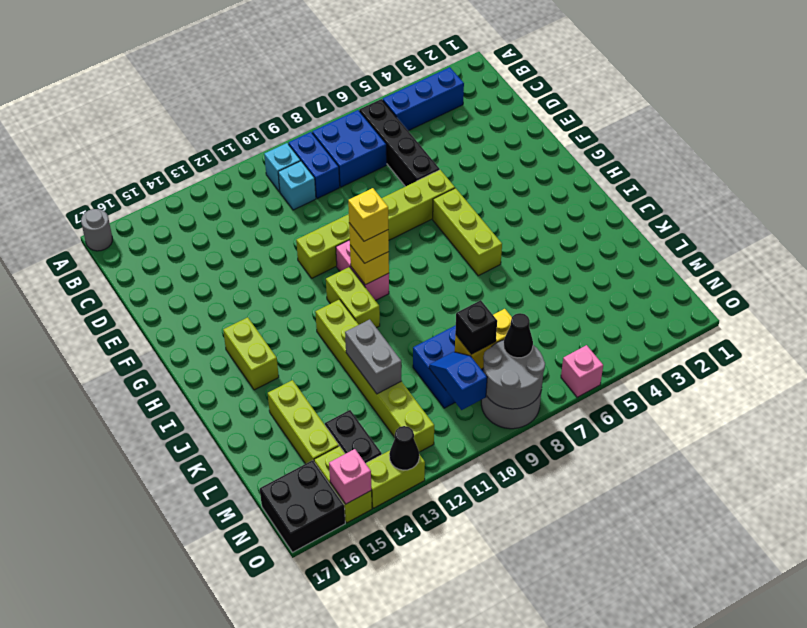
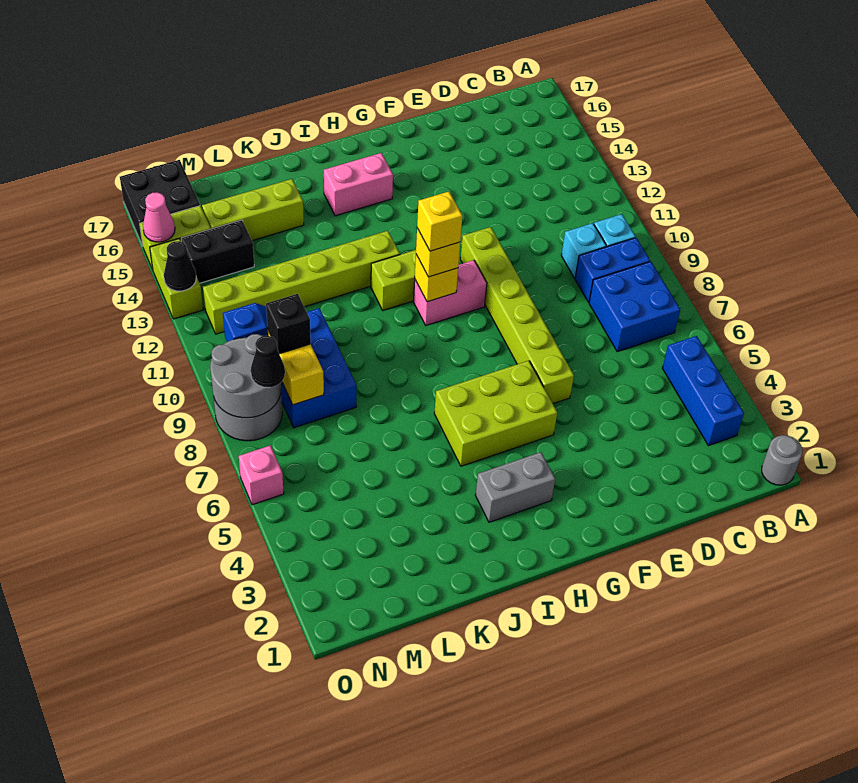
grey 1x1 round brick [81,209,112,251] -> grey 1x1 round brick moved to [762,435,803,485]
black 1x4 brick [359,99,440,187] -> none
lime 1x3 brick [433,188,502,276] -> lime 2x3 brick [434,361,557,466]
lime 1x2 brick [223,317,279,390] -> pink 1x2 brick [324,153,393,216]
grey 1x2 brick [345,319,402,394] -> grey 1x2 brick moved to [475,452,555,522]
pink 1x1 brick [329,449,371,504] -> pink 1x1 cone [143,192,175,242]

